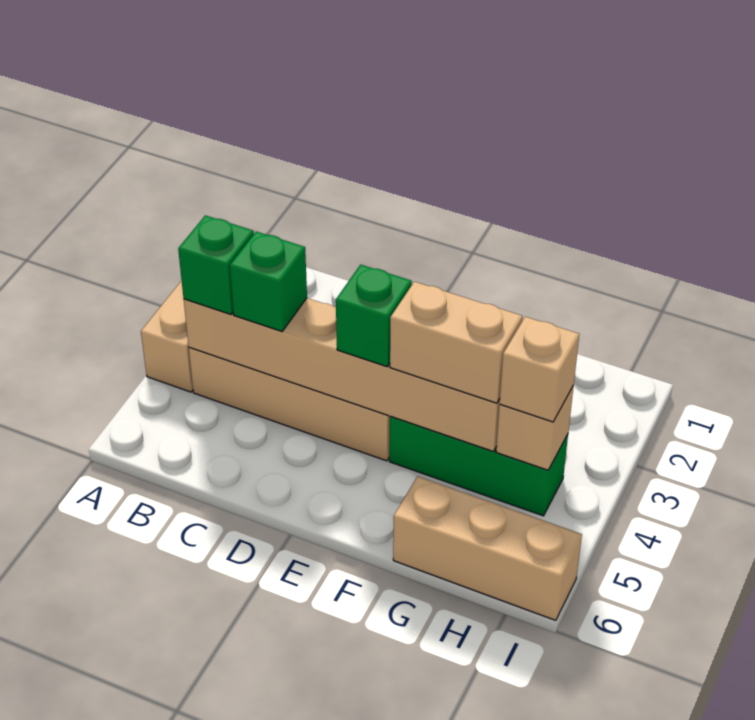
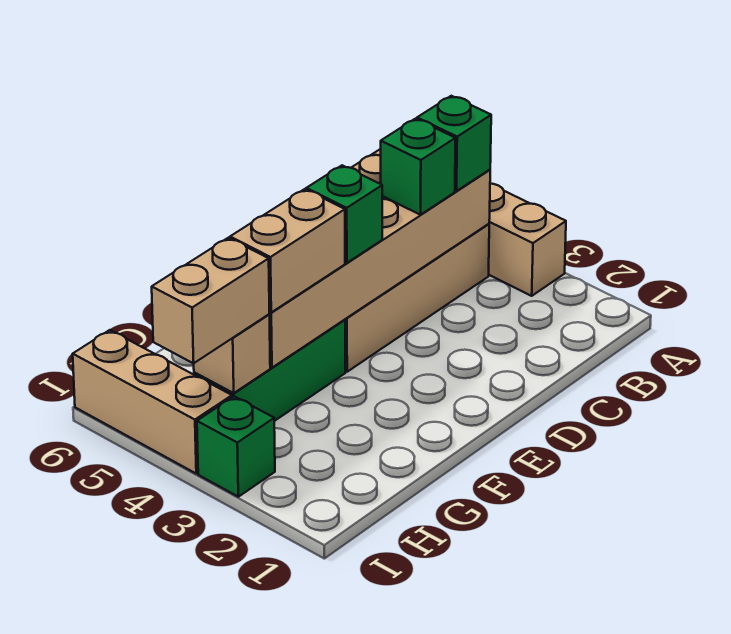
tan 1x6 brick [184,298,500,451] -> tan 2x6 brick [269,149,490,368]
tan 1x3 brick [393,476,582,620] -> tan 1x3 brick turned to [73,330,232,474]
tan 1x1 brick [500,317,579,422] -> tan 1x2 brick [152,238,269,364]
none -> green 1x1 brick [197,396,275,497]

